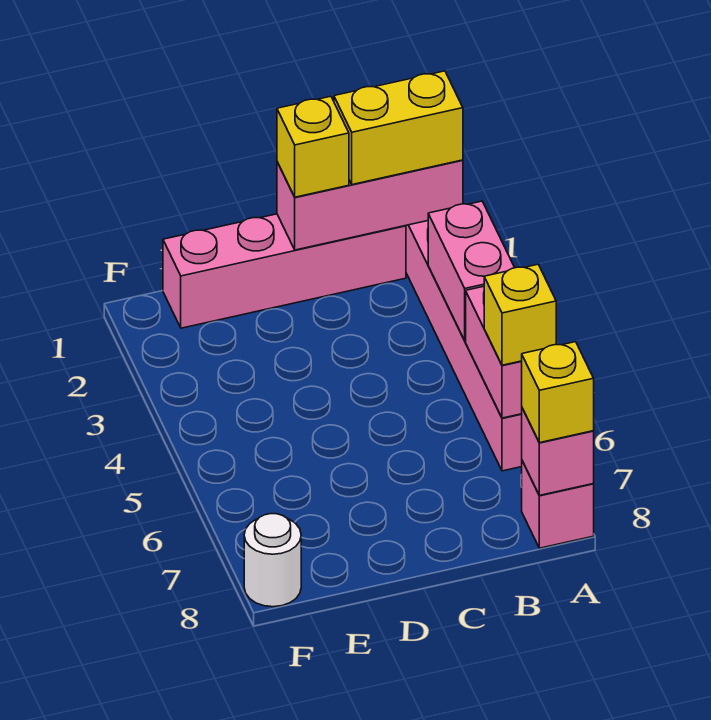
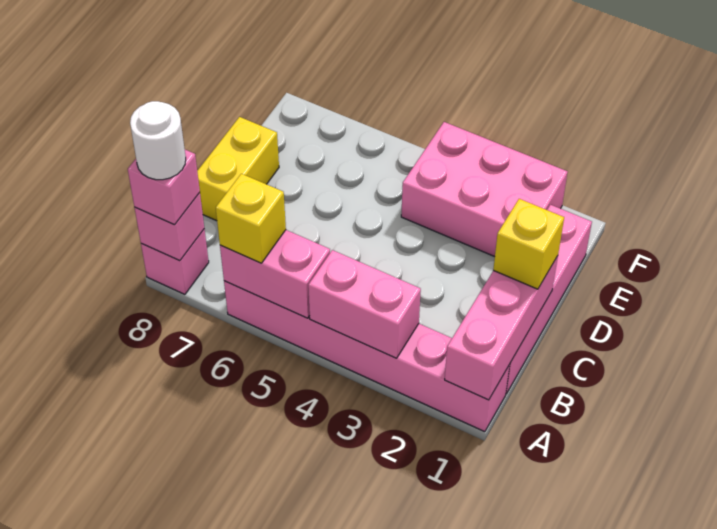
yellow 1x2 brick [334,71,463,185] -> yellow 1x2 brick moved to [197,117,279,221]
yellow 1x1 brick [522,342,594,443] -> pink 1x1 brick [128,150,200,225]
none -> pink 2x3 brick [401,122,568,257]
white 1x1 round brick [244,514,301,607] -> white 1x1 round brick moved to [130,101,186,180]

